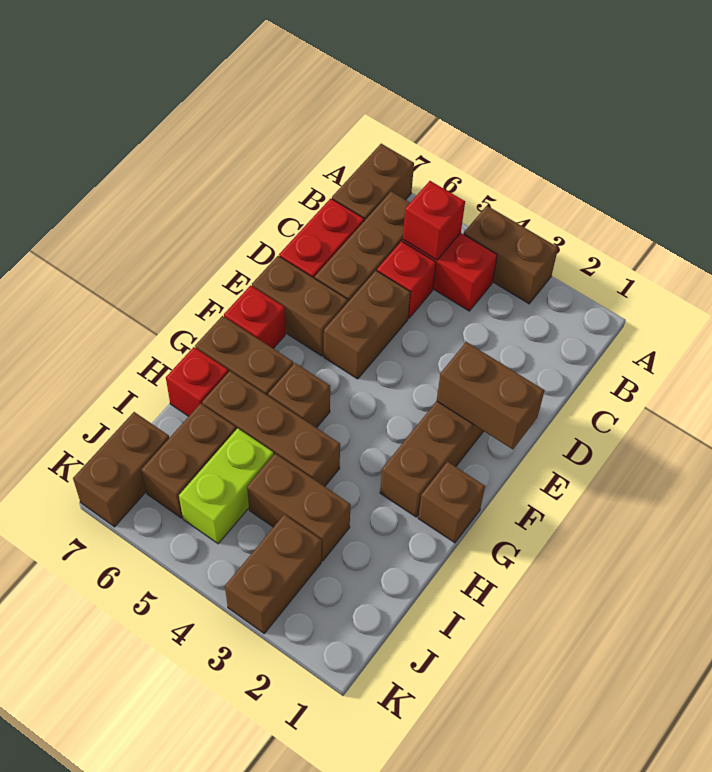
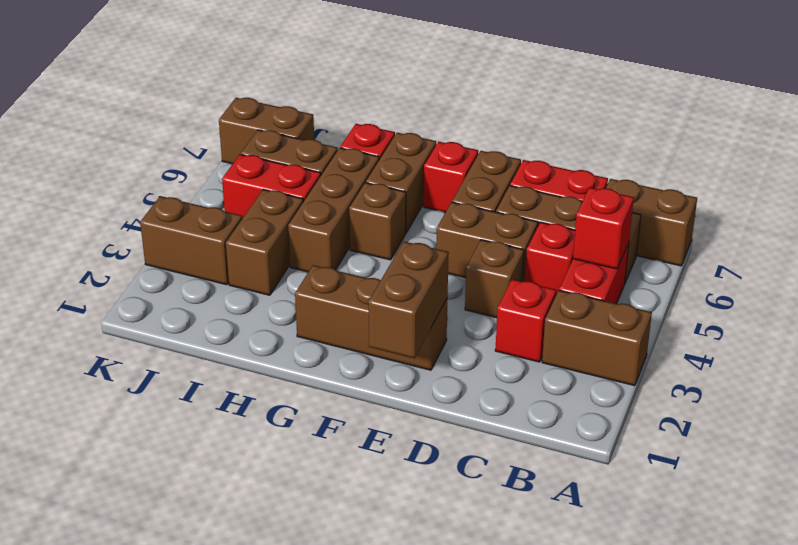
brown 1x2 brick [464,206,558,304] -> brown 1x2 brick turned to [542,290,652,386]
none -> red 1x1 brick [495,279,556,362]
brown 1x1 brick [418,462,485,543] -> brown 1x1 brick moved to [465,240,524,318]
lime 1x2 brick [179,428,274,544] -> red 1x2 brick [222,154,321,218]

